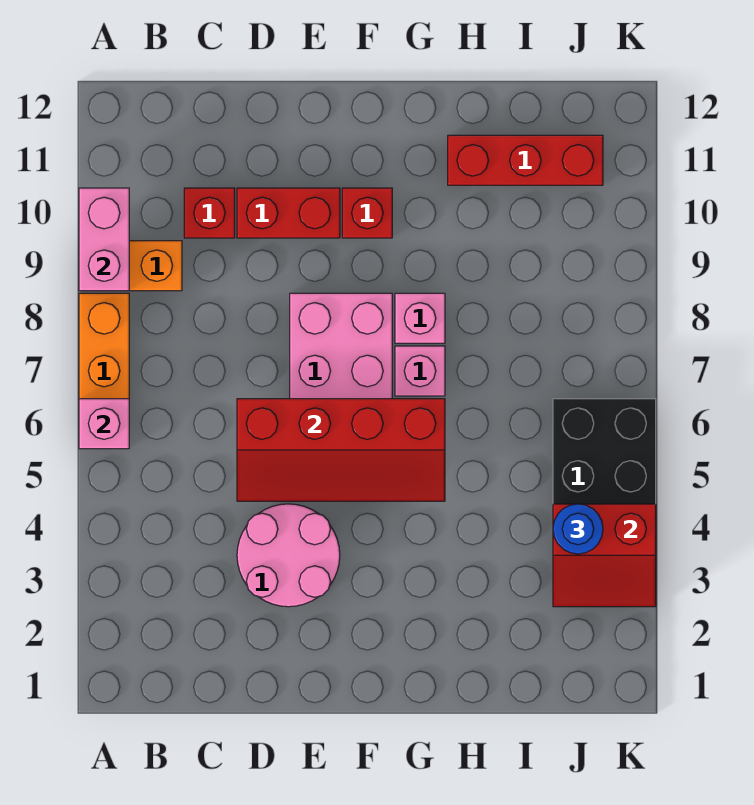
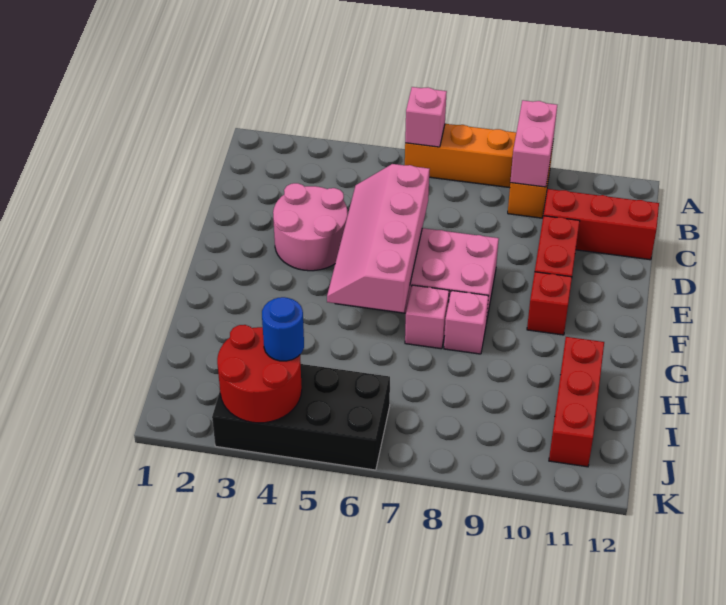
pink 1x2 brick [79,188,129,291] -> pink 1x2 brick turned to [510,100,557,187]
red 1x1 brick [184,188,235,238] -> red 1x3 brick [543,189,659,260]
red 2x4 slope [237,399,445,501] -> pink 2x4 slope [327,164,430,313]
red 2x2 slope [553,504,656,607] -> red 2x2 round brick [217,325,302,423]

